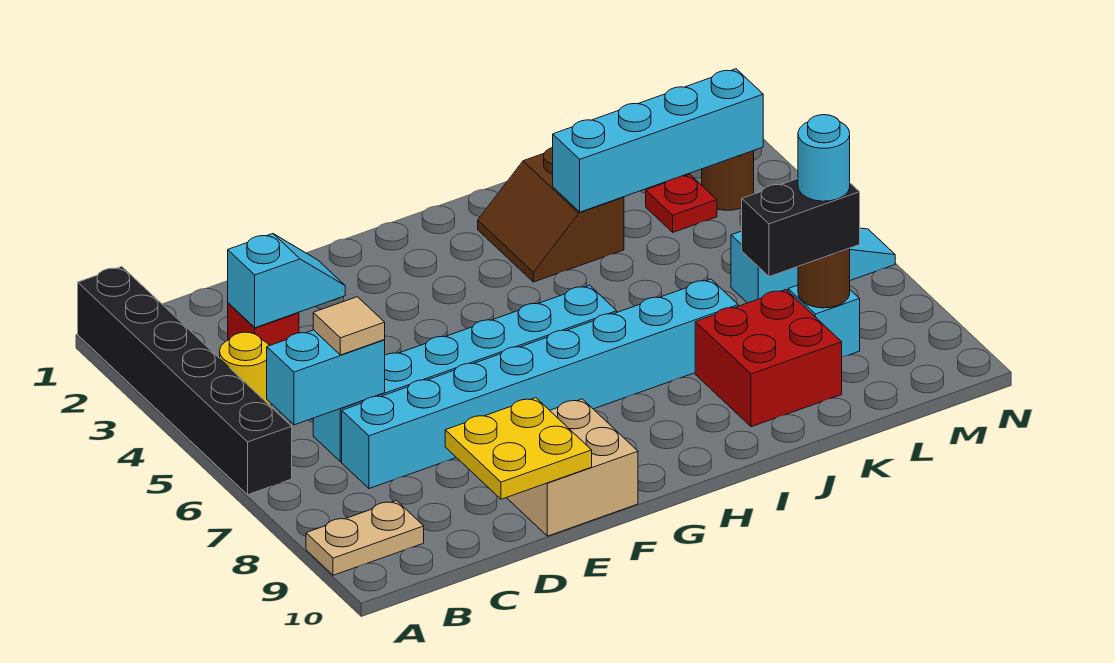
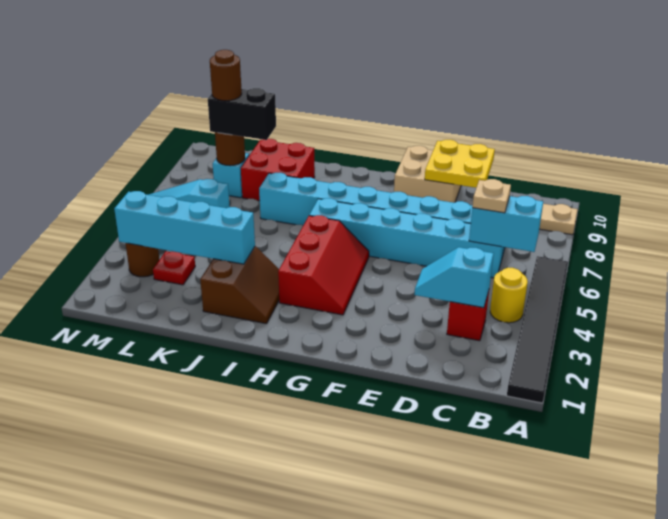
black 1x6 brick [78,267,292,495] -> black 1x6 tile [507,256,568,403]
tan 1x1 tile [313,297,385,355] -> tan 1x1 plate [472,179,511,213]
none -> red 2x3 slope [278,215,369,315]
cyan 1x1 round brick [798,115,850,201] -> brown 1x1 round brick [210,50,242,101]

